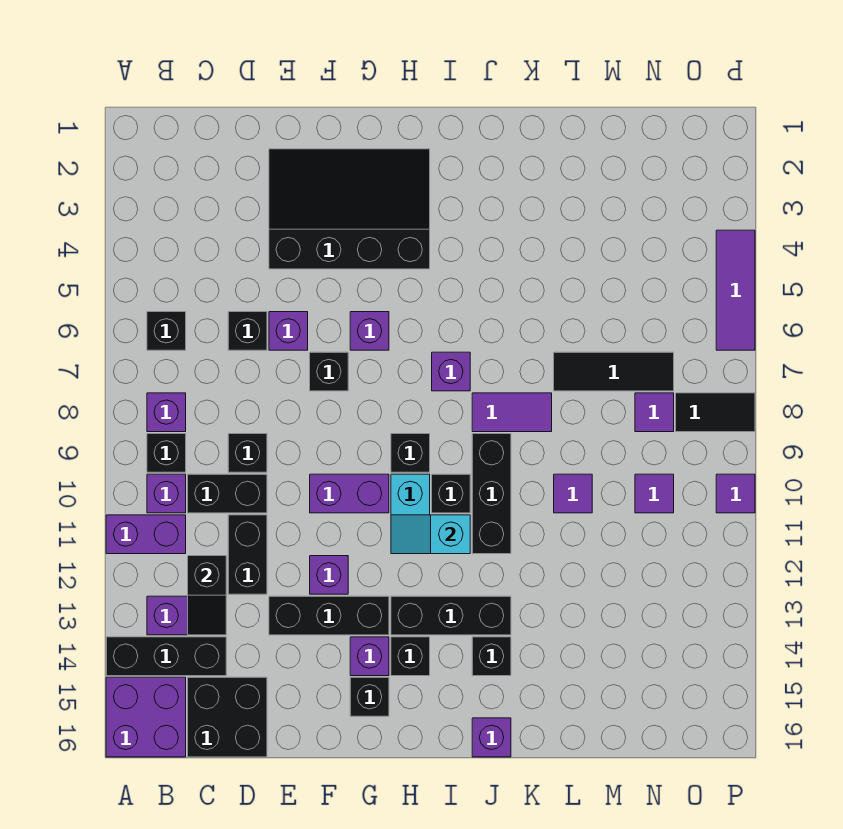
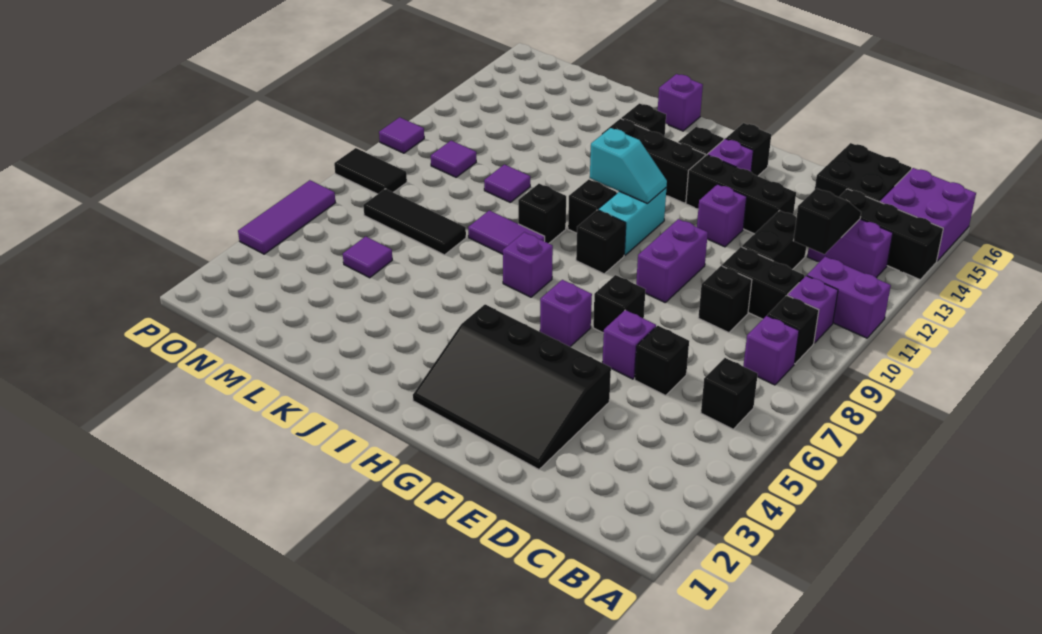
purple 1x2 brick [310,474,389,513] -> purple 1x2 brick turned to [636,219,708,302]
black 1x3 brick [472,434,511,554] -> black 1x1 brick [518,184,566,243]
purple 1x1 tile [635,393,674,432] -> purple 1x1 tile moved to [343,236,392,278]

